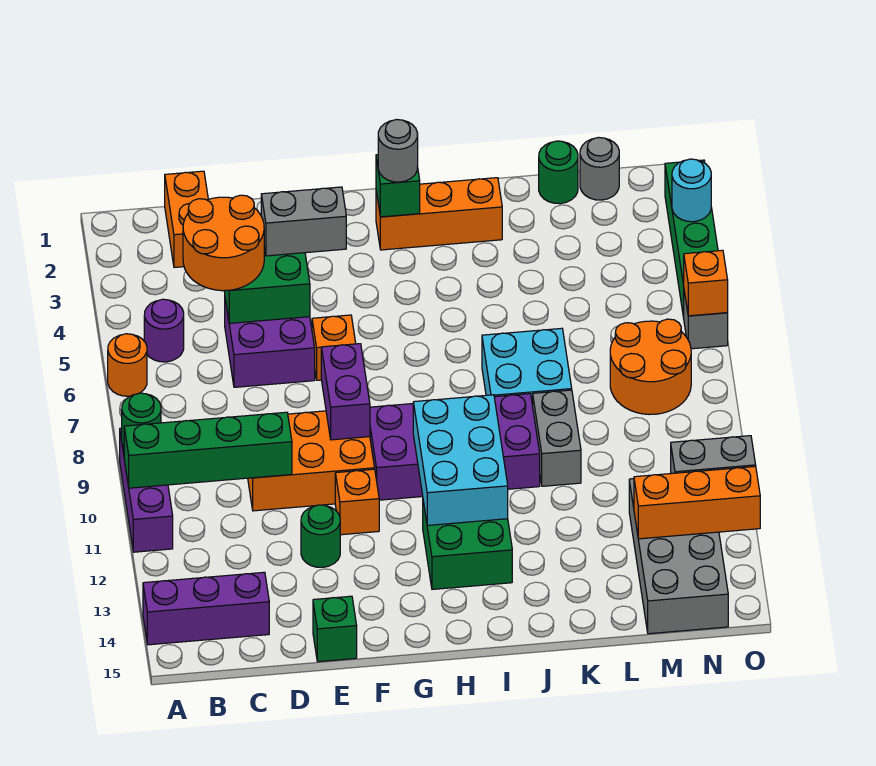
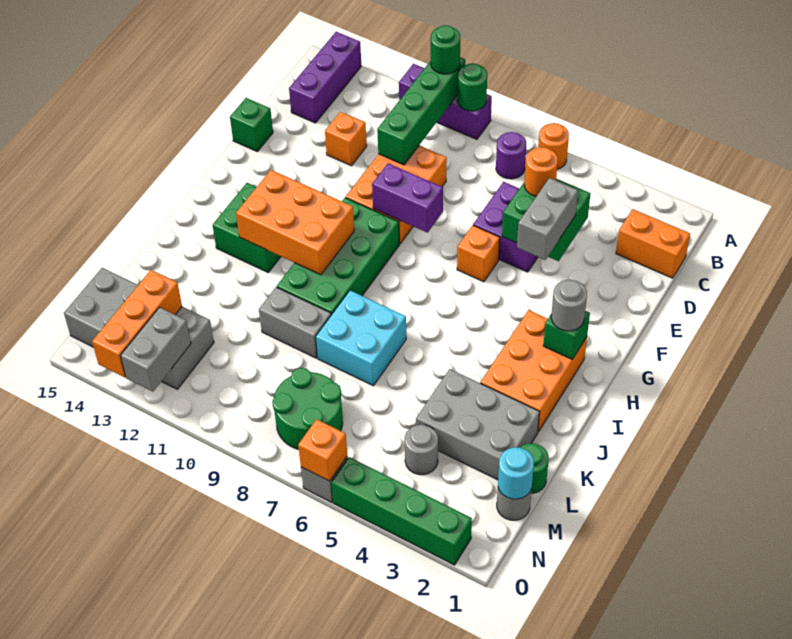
purple 1x1 round brick [144,299,184,362] -> purple 1x1 round brick moved to [496,132,526,179]
orange 2x2 round brick [183,195,264,291] -> orange 1x1 round brick [524,147,558,196]
green 1x1 round brick [301,505,340,567] -> green 1x1 round brick moved to [431,25,460,74]
orange 1x1 brick [335,469,379,535] -> orange 1x1 brick moved to [325,112,367,166]
purple 2x4 brick [370,394,540,500] -> green 2x4 brick [277,198,399,315]
orange 1x3 brick [376,178,502,250] -> orange 2x3 brick [481,310,587,432]
cyan 2x3 brick [413,395,508,525] -> orange 2x3 brick [236,170,354,275]
none -> grey 2x3 brick [416,369,540,480]
none -> grey 1x1 round brick [405,425,438,475]
orange 2x2 round brick [610,319,691,414] -> green 2x2 round brick [272,368,343,449]
cyan 1x1 round brick [672,159,711,222] -> cyan 1x1 round brick moved to [498,447,534,499]

